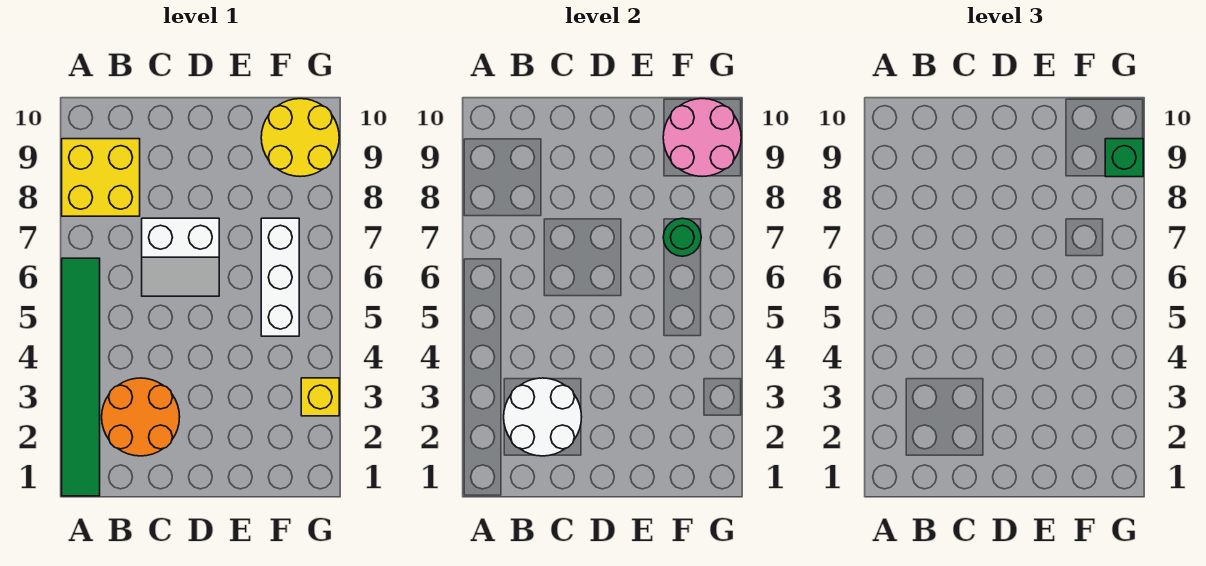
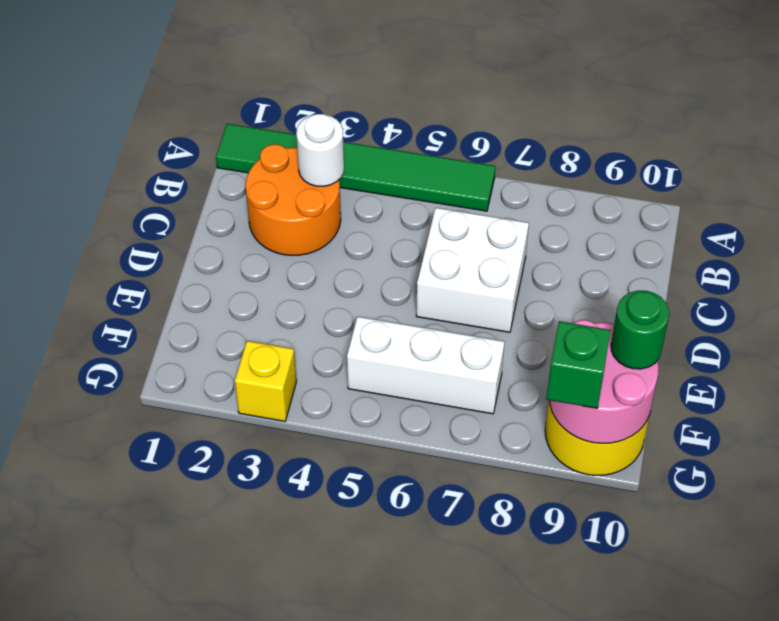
yellow 2x2 brick [62,139,140,216] -> none
white 2x2 round brick [504,378,582,456] -> white 1x1 round brick [296,114,344,186]
white 2x2 slope [142,218,219,296] -> white 2x2 brick [416,208,529,332]
green 1x1 round brick [663,218,701,256] -> green 1x1 round brick moved to [611,290,669,369]

